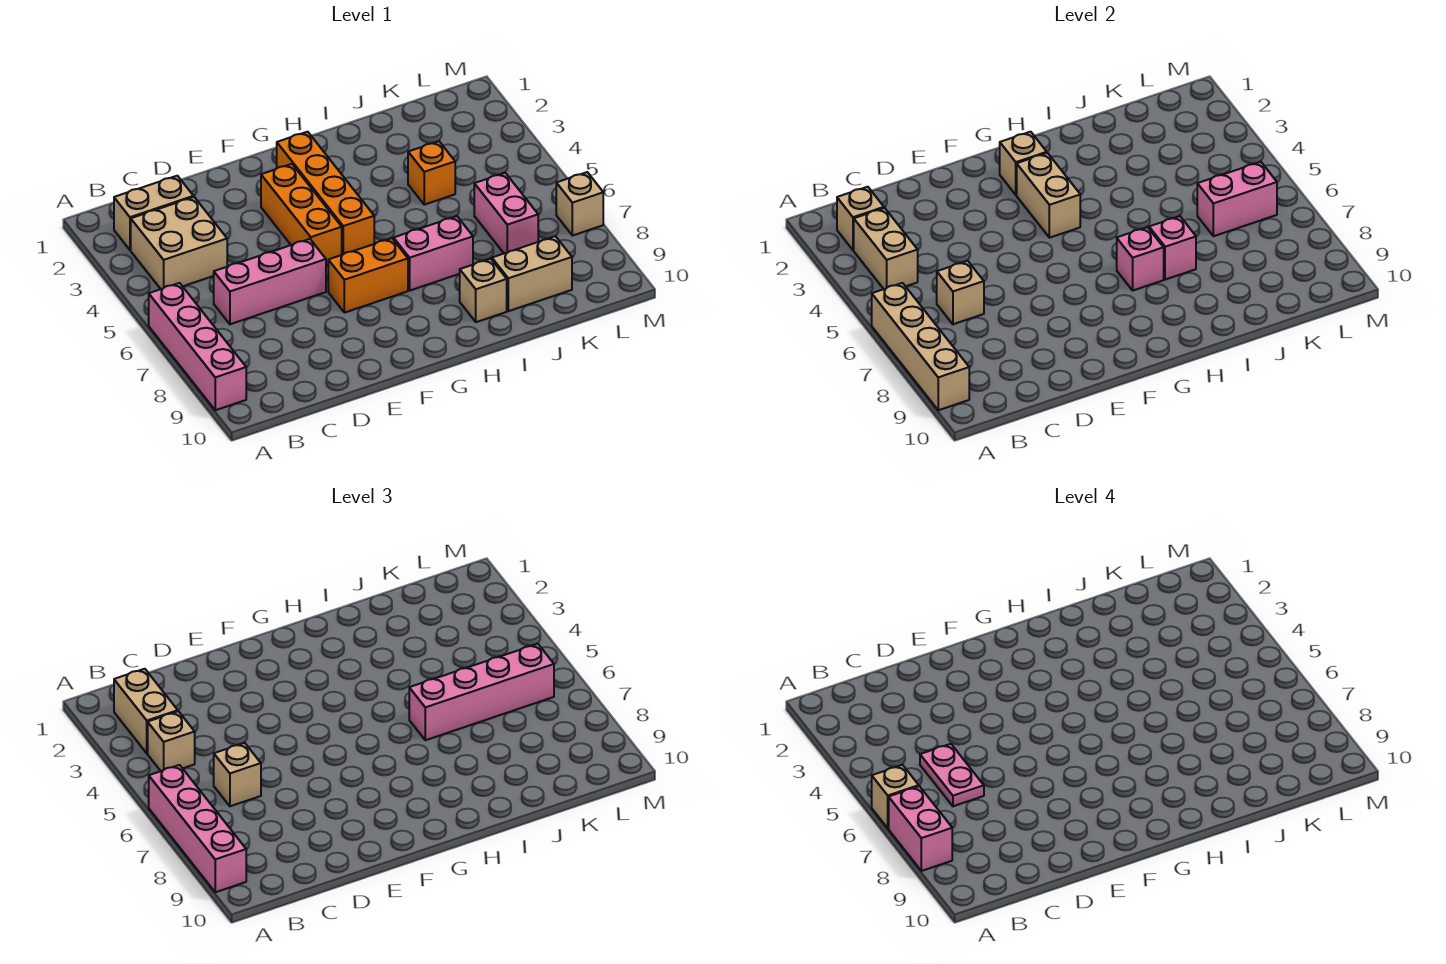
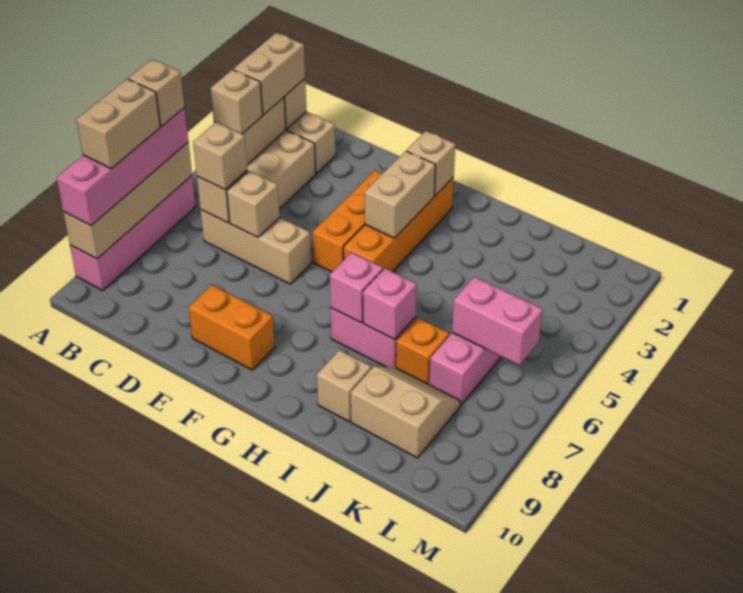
pink 1x2 brick [889,786,952,871] -> tan 1x2 brick [77,79,160,169]
pink 1x2 plate [920,744,984,806] -> none
pink 1x3 brick [214,239,326,324] -> tan 1x3 brick [201,210,311,284]
orange 1x2 brick [328,238,408,313] -> orange 1x2 brick moved to [189,285,275,370]
pink 1x4 brick [409,644,554,740] -> none
orange 1x1 brick [408,141,455,205] -> orange 1x1 brick moved to [396,318,449,385]
tan 1x1 brick [556,172,603,236] -> tan 1x1 brick moved to [227,171,280,237]

